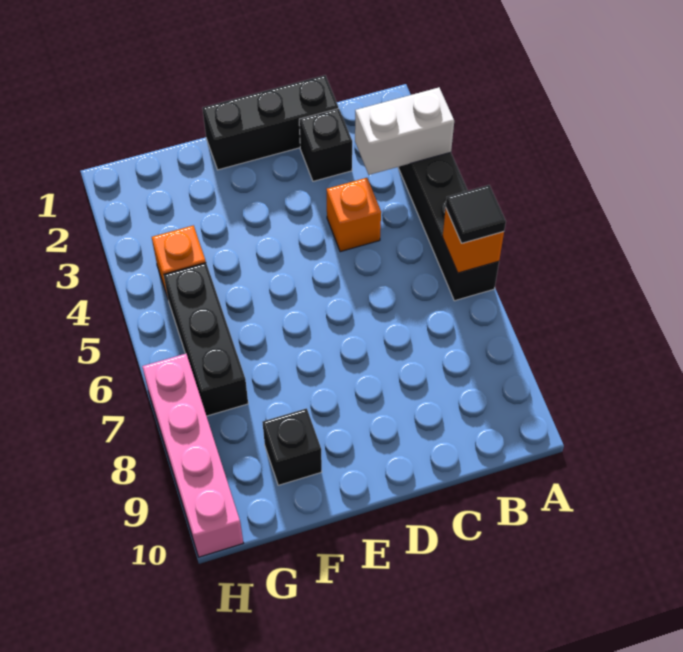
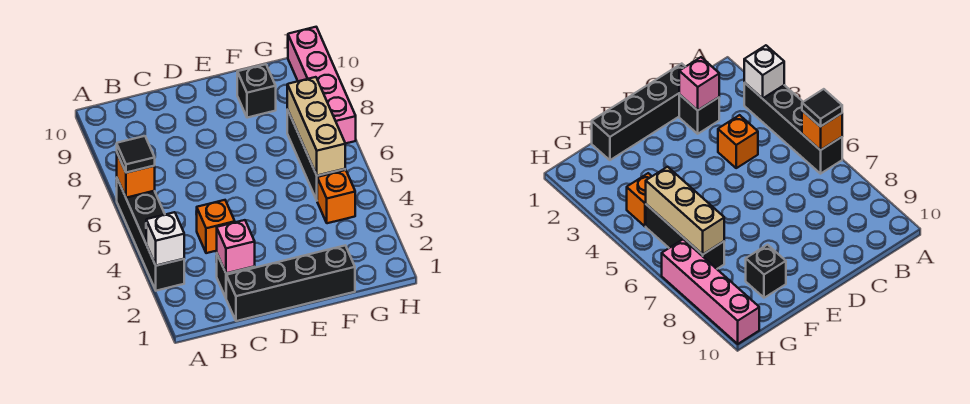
white 1x2 brick [355,88,454,175] -> white 1x1 brick [146,212,184,266]
black 1x3 brick [203,75,338,170] -> black 1x4 brick [226,246,355,321]
none -> pink 1x1 brick [217,220,255,273]
none -> tan 1x3 brick [287,77,345,176]

